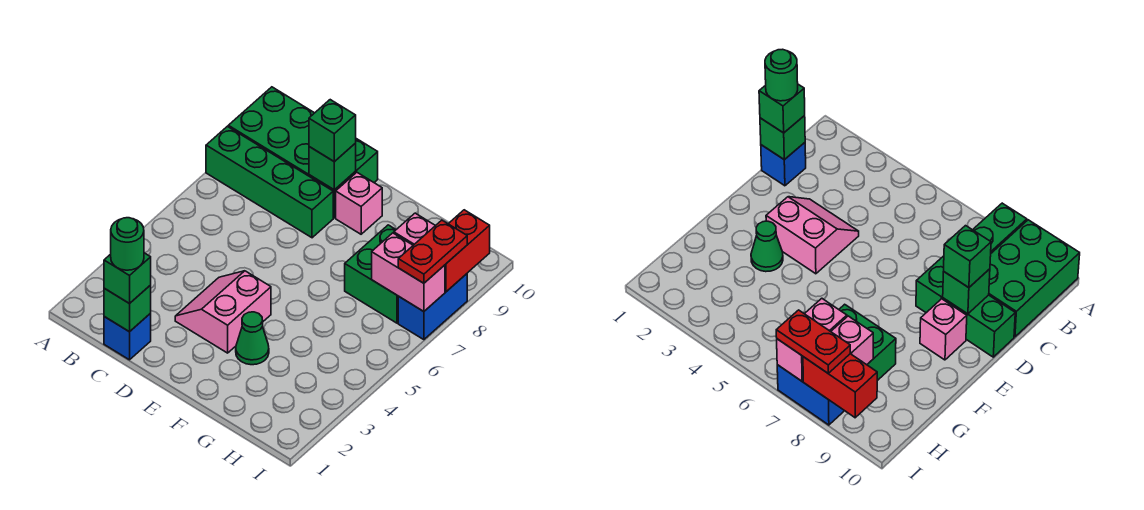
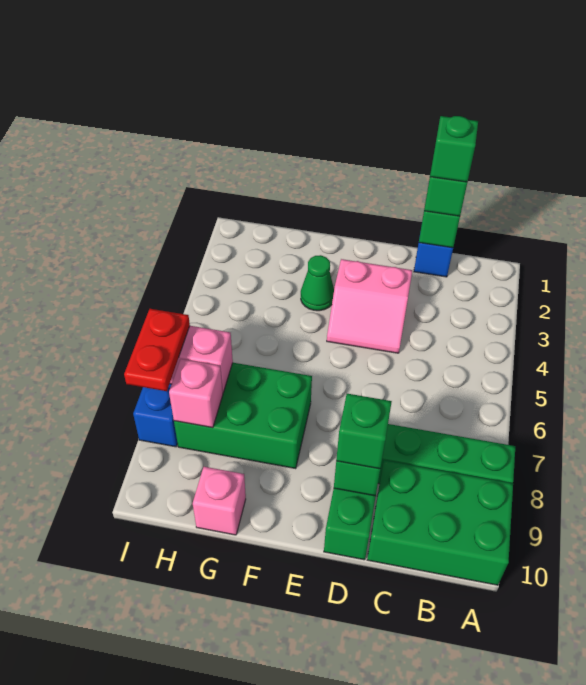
green 1x1 round brick [111,218,144,270] -> green 1x1 brick [430,116,478,182]
pink 2x2 slope [175,271,271,353] -> pink 2x2 slope turned to [327,259,412,353]
pink 1x1 brick [336,172,382,234] -> pink 1x1 brick moved to [193,467,246,535]
green 2x2 brick [345,225,399,323] -> green 2x3 brick [174,363,312,469]
red 1x2 brick [445,210,490,292] -> none

